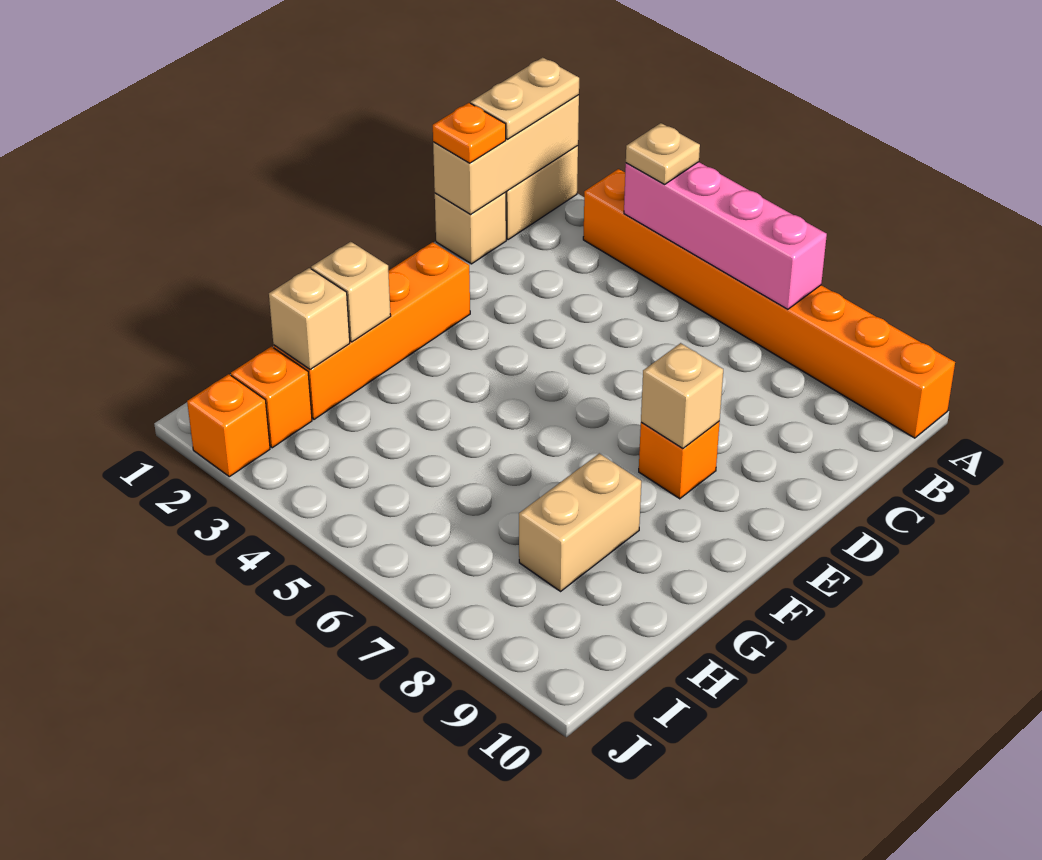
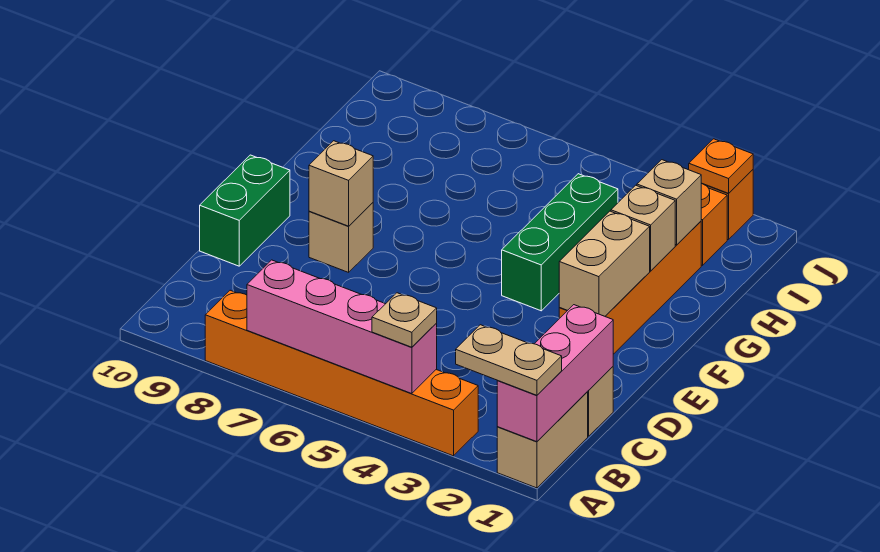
tan 1x3 brick [433,95,579,214] -> pink 1x3 brick [497,305,613,442]
tan 1x2 plate [471,57,579,139] -> tan 1x2 plate turned to [456,325,562,395]
orange 1x8 brick [583,169,955,438] -> orange 1x6 brick [205,290,478,456]
orange 1x1 plate [433,103,506,163] -> orange 1x1 plate moved to [689,139,753,193]
none -> green 1x2 brick [200,155,290,266]
orange 1x1 brick [639,422,720,499] -> tan 1x1 brick [309,203,373,272]
none -> green 1x3 brick [502,174,618,311]
tan 1x2 brick [519,453,641,591] -> tan 1x2 brick moved to [559,211,650,316]

